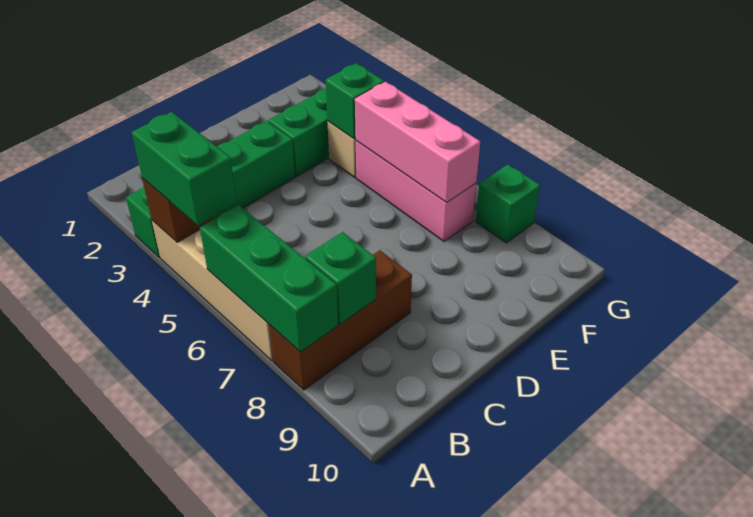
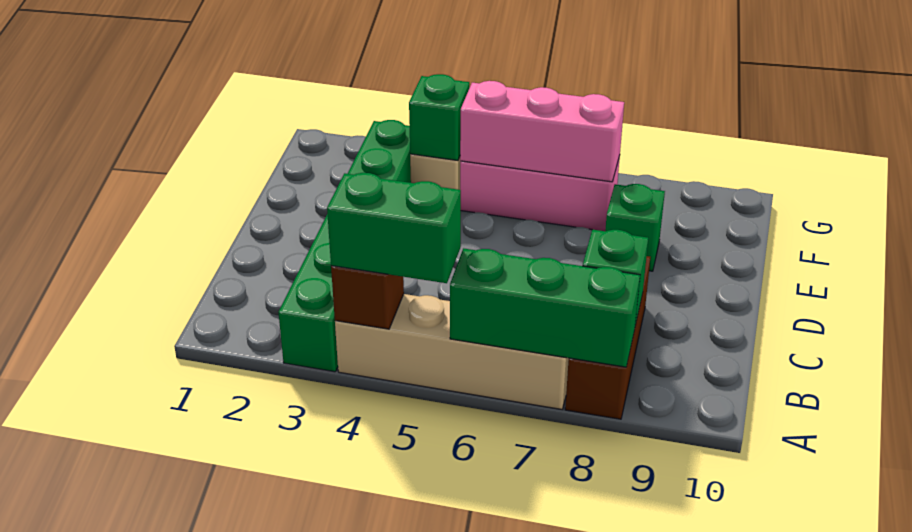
green 1x1 brick [476,165,540,243] -> green 1x1 brick moved to [605,184,665,271]

